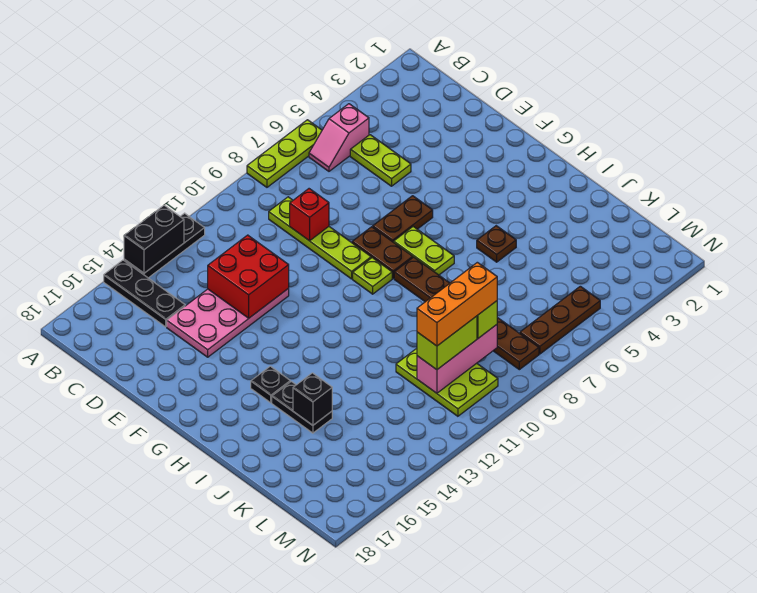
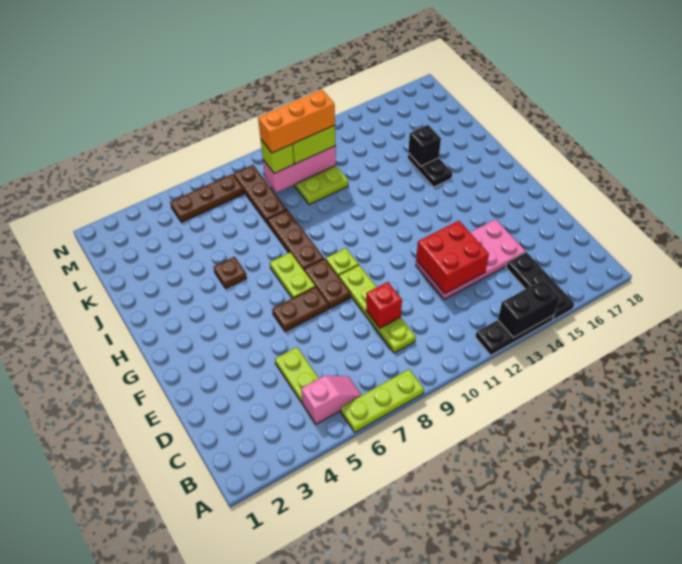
black 1x1 plate [251,366,290,403] -> none

